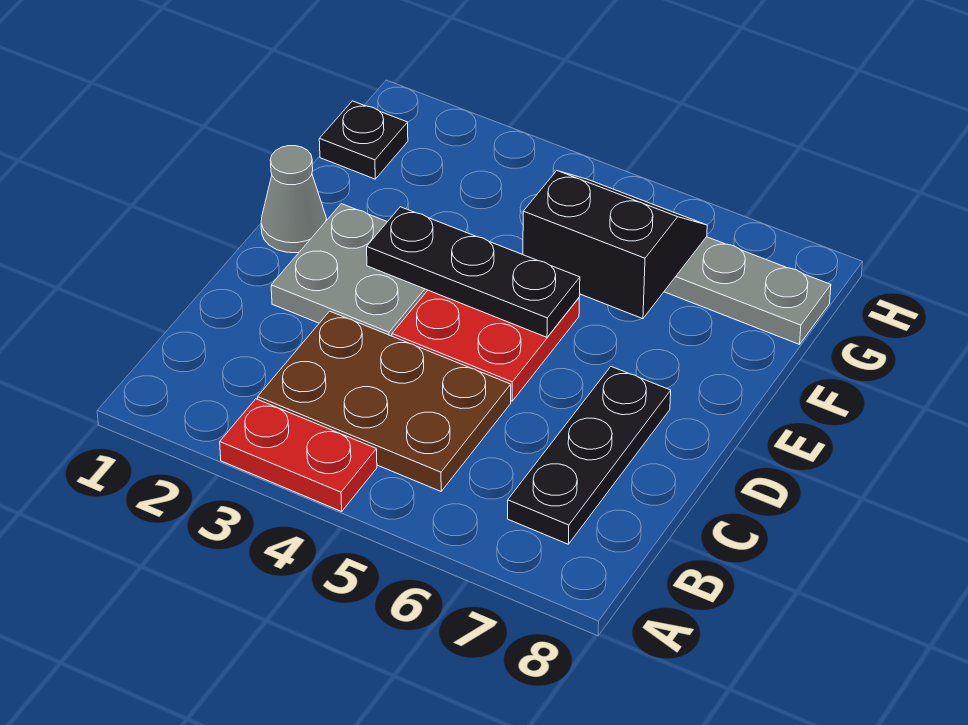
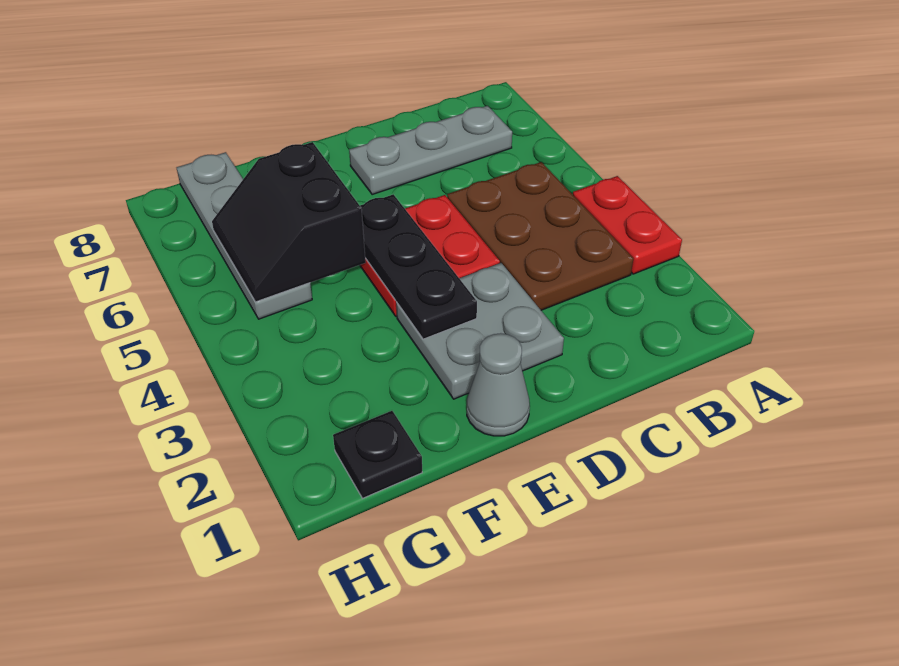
black 1x3 plate [508,367,671,544] -> grey 1x3 plate [349,106,512,194]

